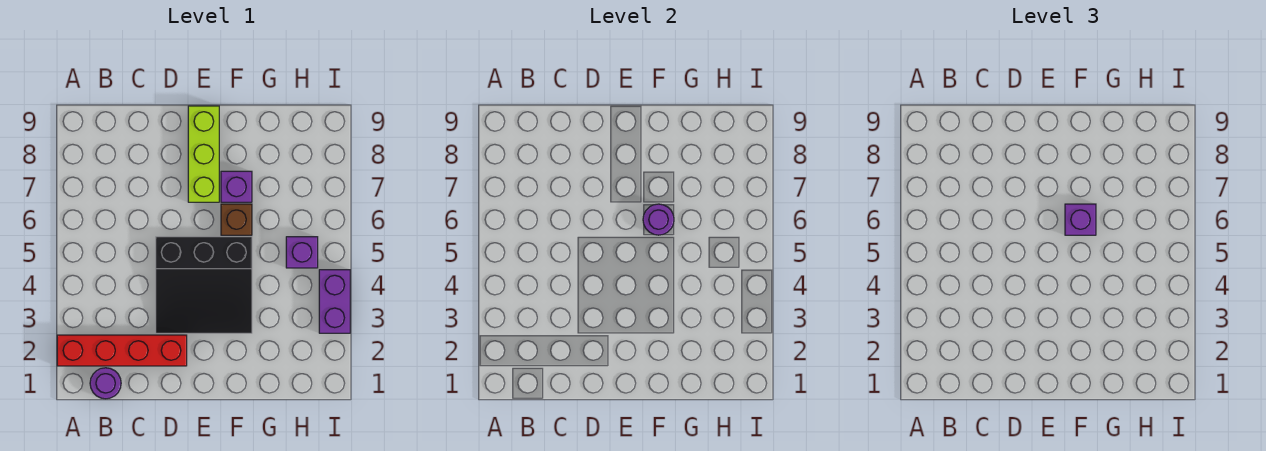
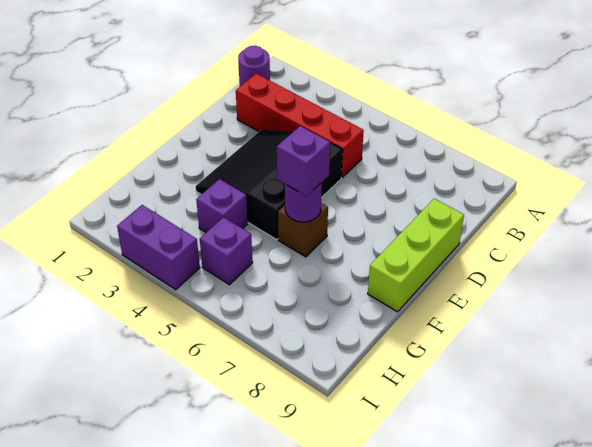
red 1x4 brick [57,335,187,366] -> red 1x4 brick turned to [236,73,364,177]
lime 1x3 brick [188,106,219,202] -> lime 1x3 brick turned to [368,199,464,312]
purple 1x1 brick [221,171,252,202] -> purple 1x1 brick moved to [196,179,248,232]

